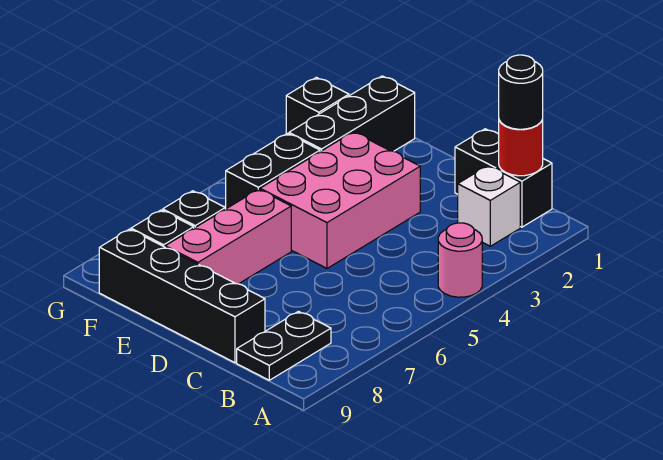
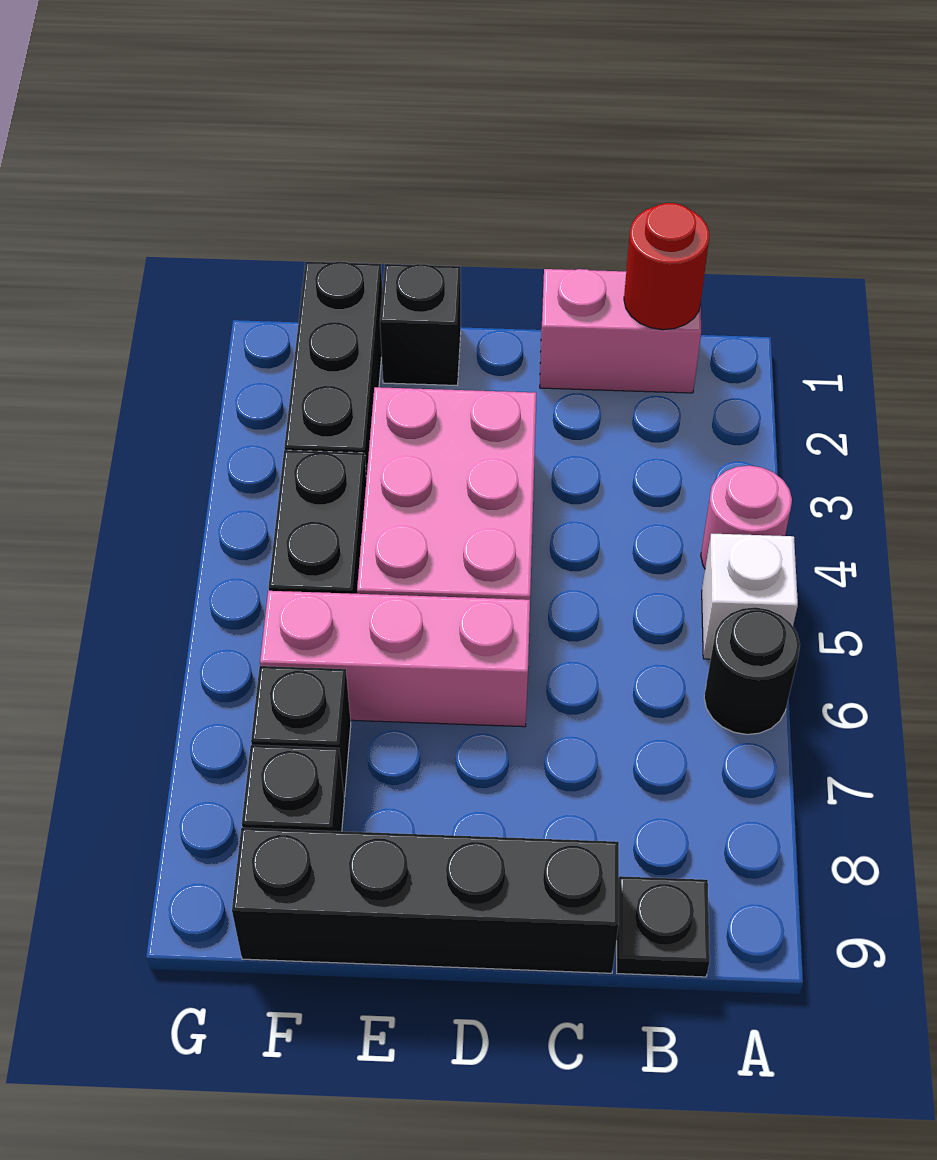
black 1x2 brick [455,129,552,227] -> pink 1x2 brick [540,269,701,393]
black 1x1 round brick [499,55,543,129] -> black 1x1 round brick moved to [704,607,800,734]
white 1x1 brick [458,166,520,246] -> white 1x1 brick moved to [702,533,798,659]
black 1x2 plate [237,311,331,380] -> black 1x1 plate [617,876,710,977]
pink 1x3 brick [165,189,291,284] -> pink 1x3 brick turned to [260,591,530,727]
black 1x1 brick [286,77,349,134] -> black 1x1 brick moved to [380,264,461,385]

